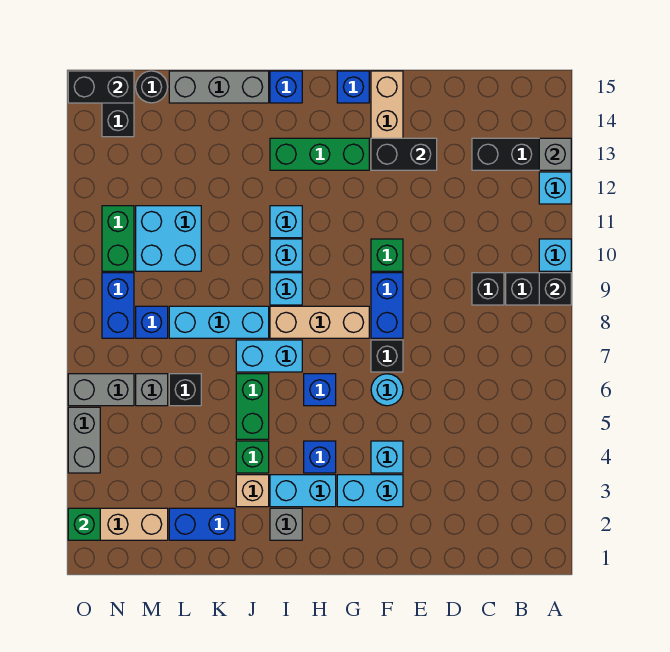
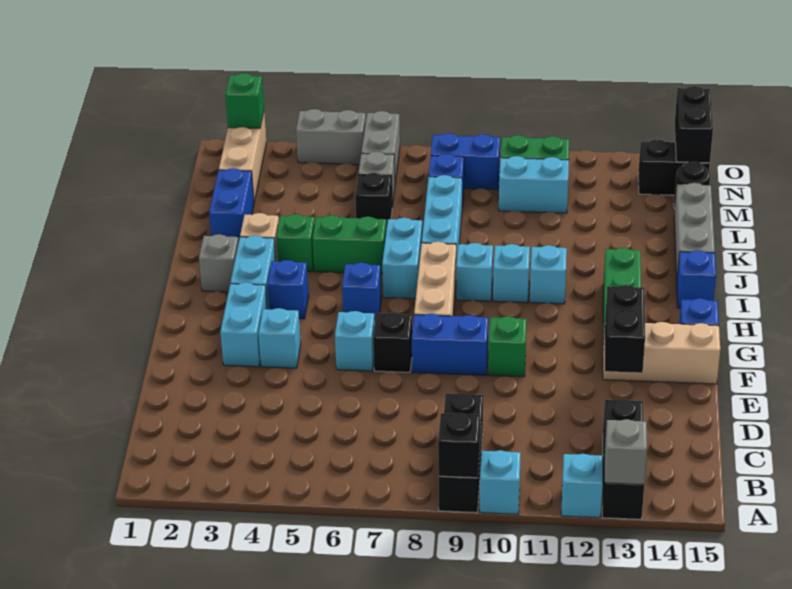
cyan 1x1 round brick [371,374,403,406] -> cyan 1x1 brick [335,311,375,371]
cyan 2x2 brick [136,206,201,271] -> cyan 1x2 brick [499,156,569,213]

